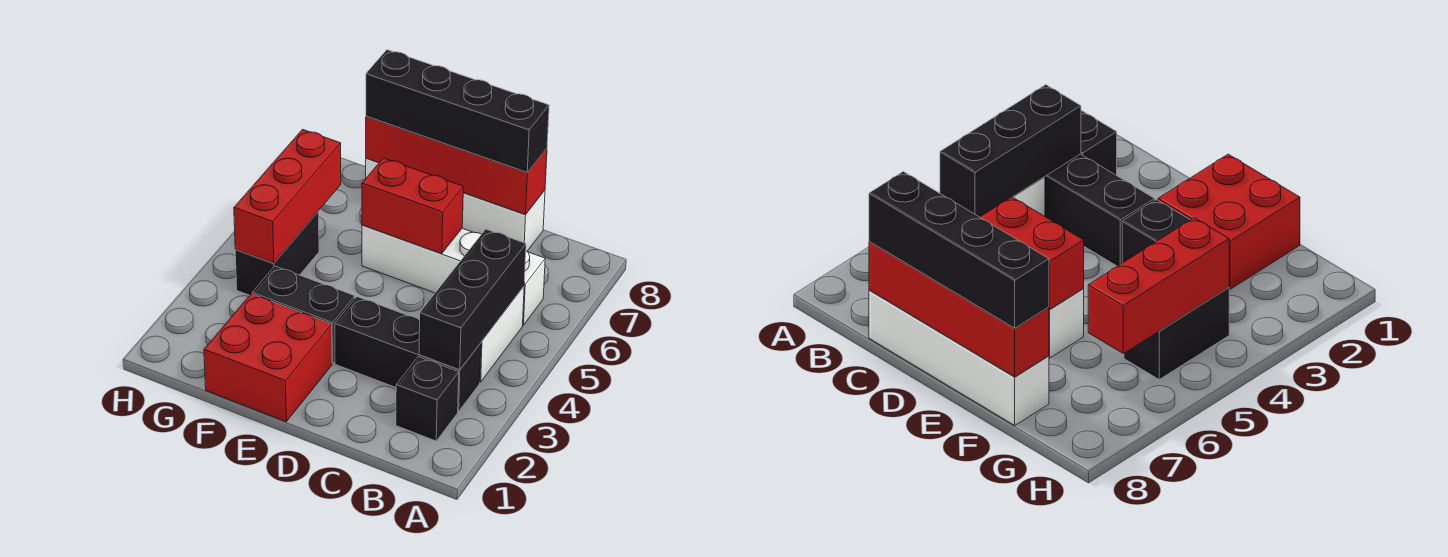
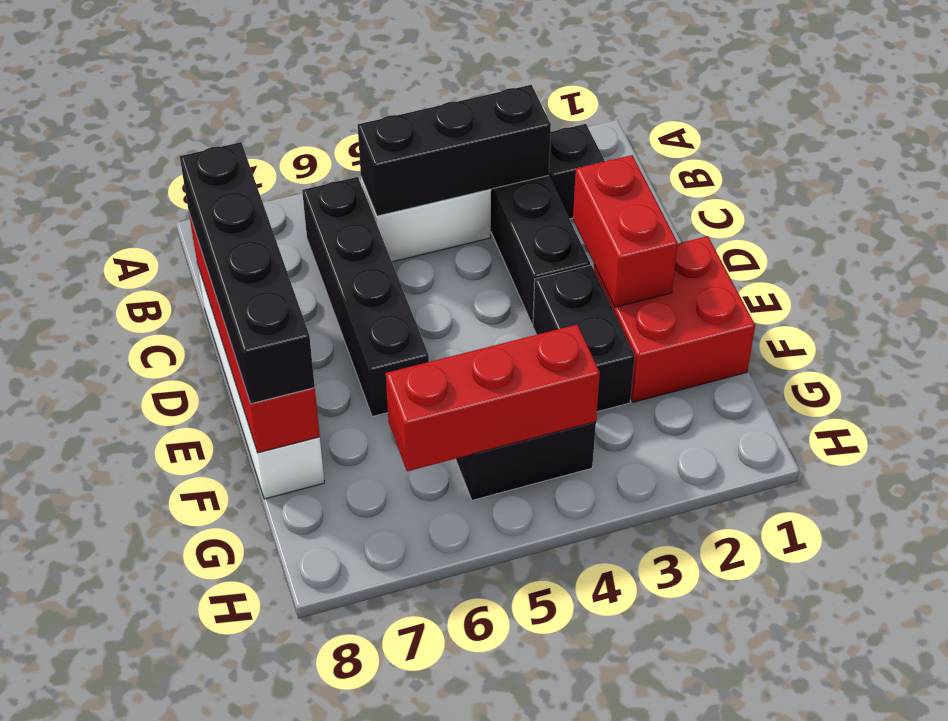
white 1x4 brick [362,225,545,325] -> black 1x4 brick [302,177,429,417]
red 1x2 brick [362,158,463,254] -> red 1x2 brick moved to [573,155,678,307]

